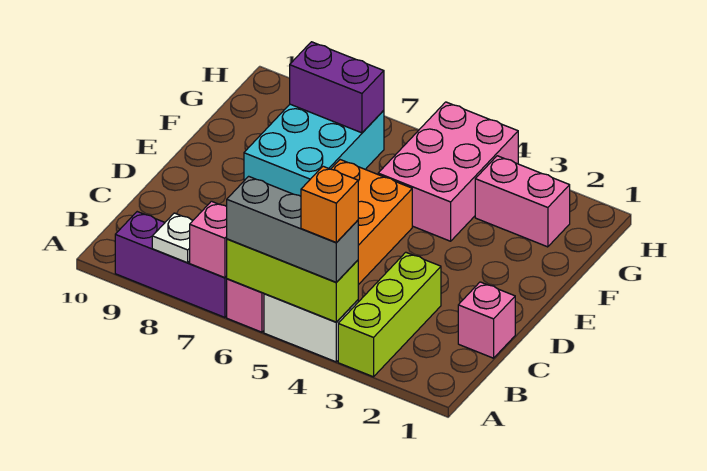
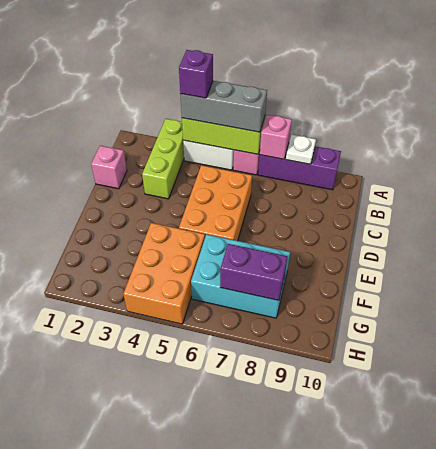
orange 1x1 brick [301,166,358,243] -> purple 1x1 brick [179,50,213,98]
cyan 2x3 brick [244,104,384,196] -> cyan 2x3 brick turned to [191,234,290,318]
pink 2x3 brick [378,102,518,241] -> orange 2x3 brick [123,223,205,324]
pink 1x2 brick [475,156,570,247] -> none

